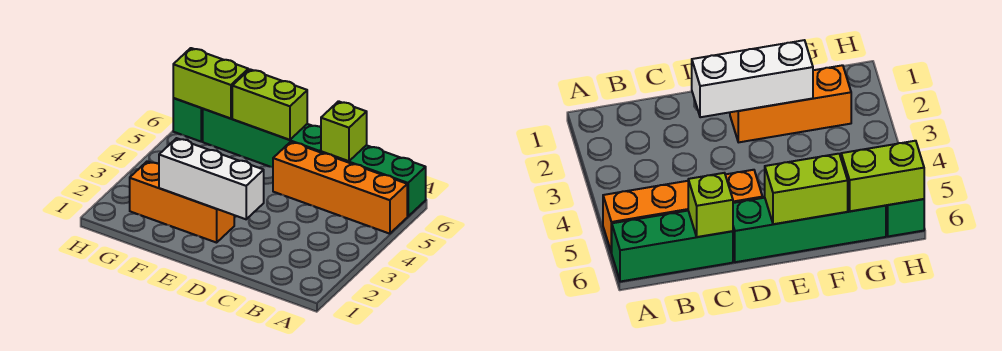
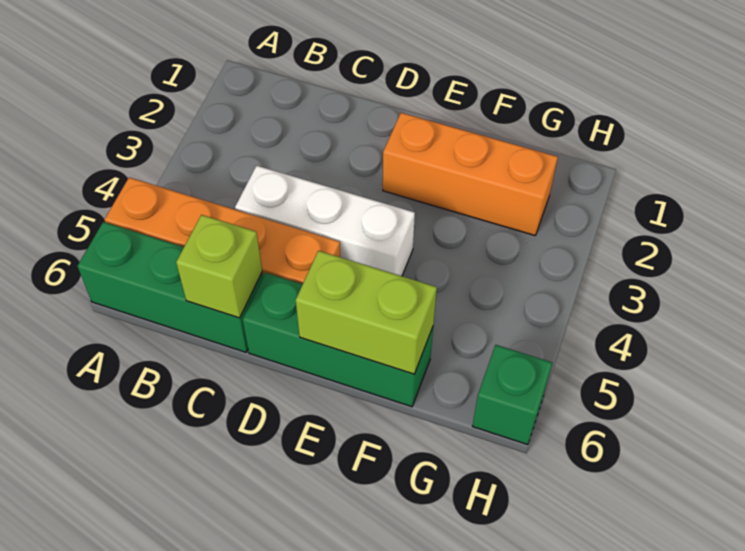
white 1x3 brick [159,138,264,219] -> white 1x3 brick moved to [235,166,415,276]
green 1x4 brick [203,109,321,167] -> green 1x3 brick [243,273,433,407]
lime 1x2 brick [173,48,248,119] -> none

